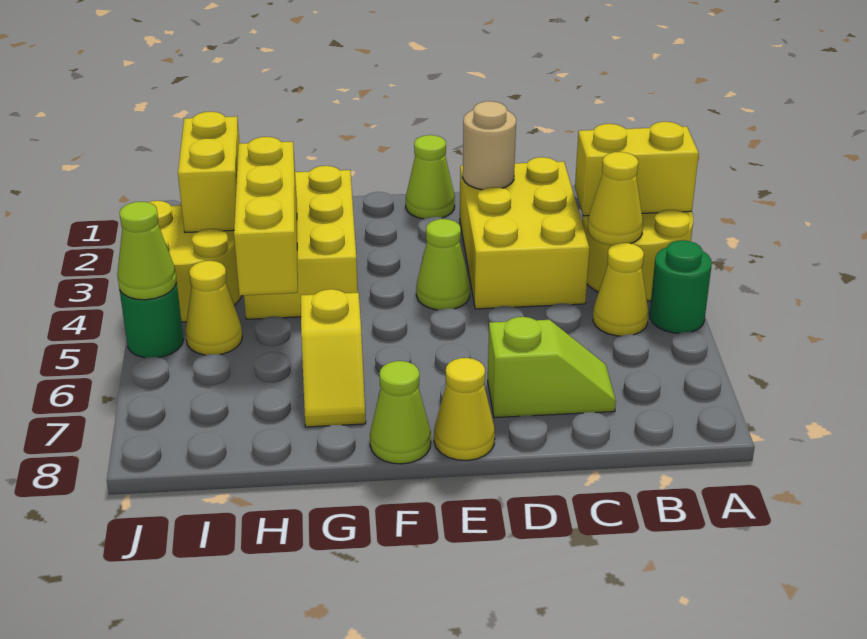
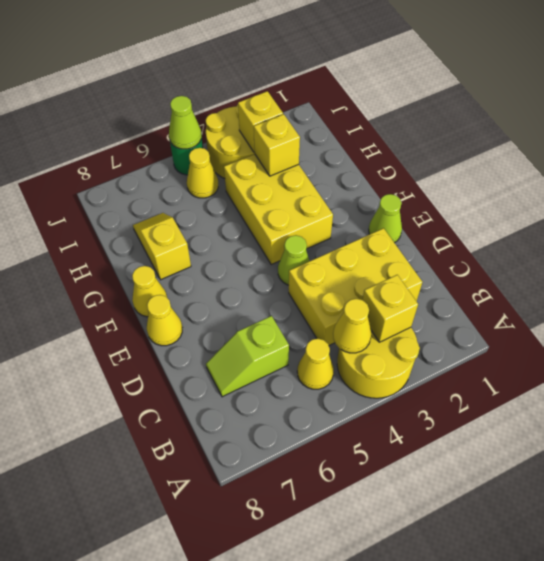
yellow 1x2 brick [575,122,699,216] -> yellow 1x1 brick [363,275,418,342]
green 1x1 round brick [650,240,712,333] -> none
lime 1x2 slope [488,317,616,418] -> lime 1x2 slope turned to [206,316,289,397]
tan 1x1 round brick [463,101,516,190] -> none
lime 1x1 cone [370,361,431,464] -> yellow 1x1 cone [132,266,167,317]
yellow 2x3 brick [244,166,358,319] -> yellow 2x3 brick turned to [224,154,333,265]
yellow 1x2 slope [301,289,366,427] -> yellow 1x2 slope turned to [133,213,191,280]
yellow 1x3 brick [234,137,298,296] -> yellow 1x1 brick [254,114,300,176]
yellow 1x2 brick [178,112,240,232] -> yellow 1x1 brick [238,91,283,152]

